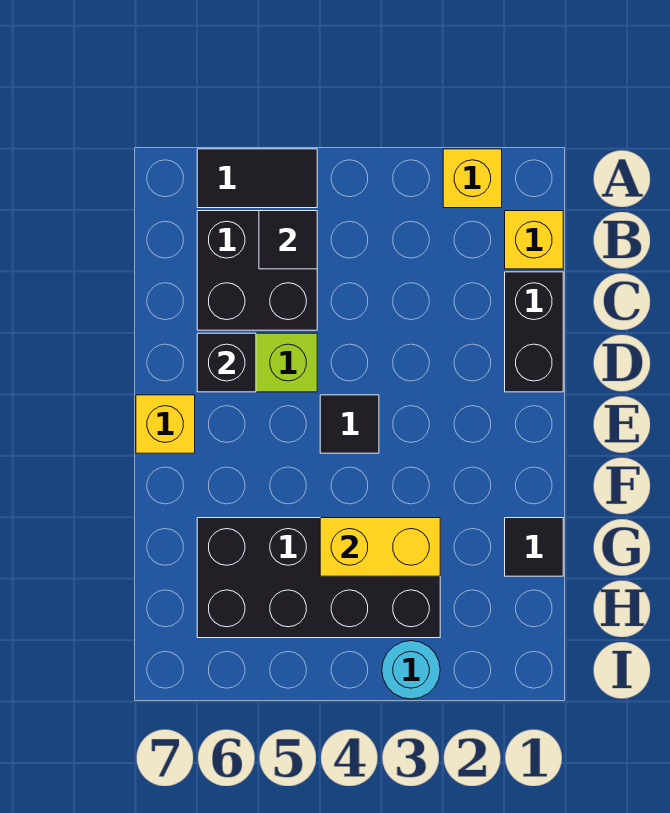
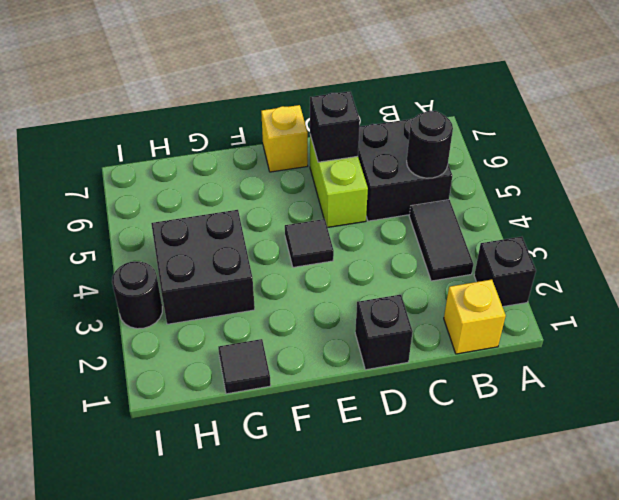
yellow 1x1 brick [443,149,502,208] -> black 1x1 brick [474,237,536,307]
black 1x2 tile [197,149,317,208] -> black 1x2 tile moved to [409,200,473,281]
black 1x1 tile [259,211,317,269] -> black 1x1 round brick [407,111,453,178]
black 1x2 brick [505,272,563,392] -> black 1x1 brick [355,295,413,370]
black 2x4 brick [197,518,440,638] -> black 2x2 brick [151,210,255,324]
yellow 1x2 brick [320,518,440,576] -> none
cyan 1x1 round brick [382,641,440,699] -> black 1x1 round brick [112,261,162,329]

